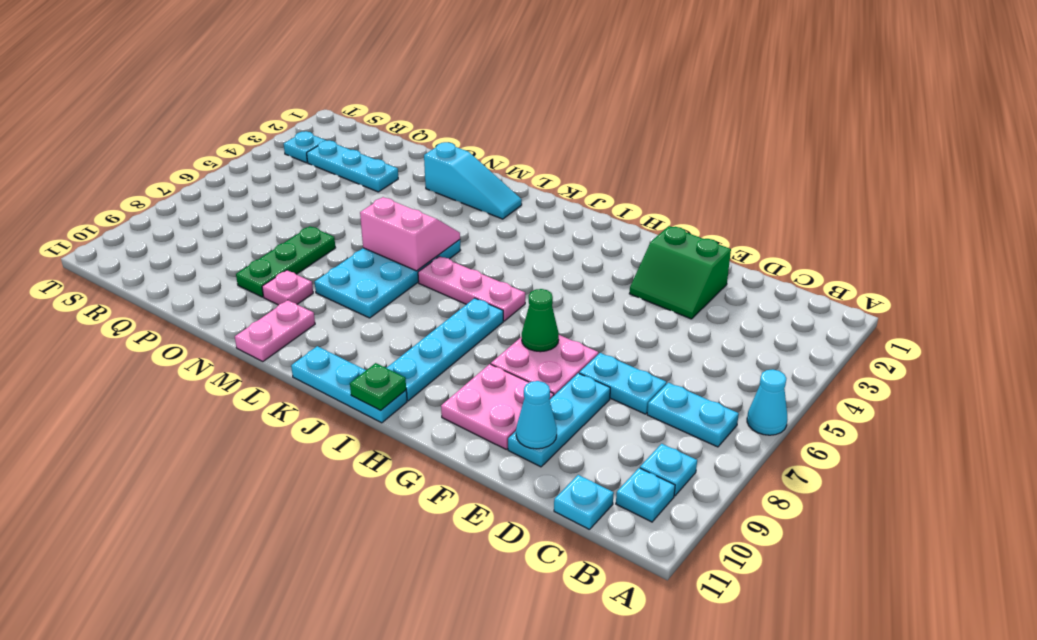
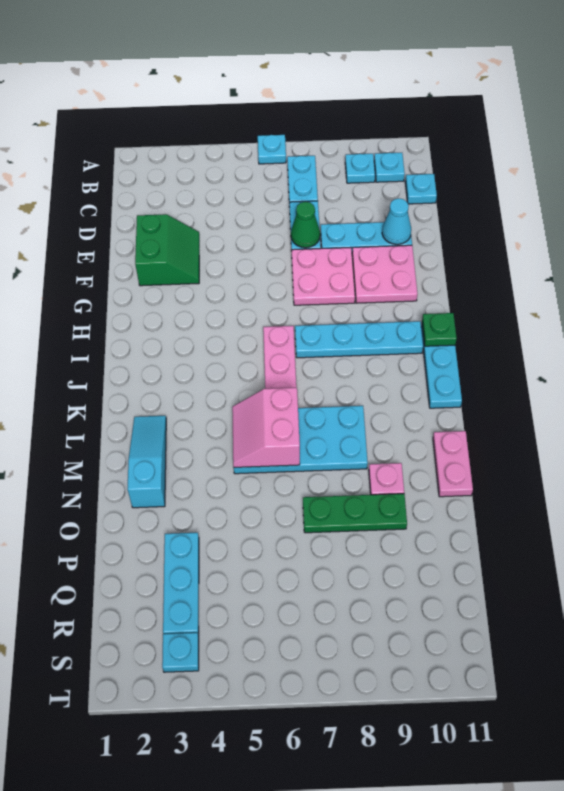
cyan 1x1 cone [747,369,787,435] -> cyan 1x1 plate [258,135,286,164]
green 1x1 cone [522,289,559,352] -> green 1x1 cone moved to [291,202,320,248]
pink 1x2 plate [235,300,315,362] -> pink 1x2 plate turned to [433,431,473,497]

